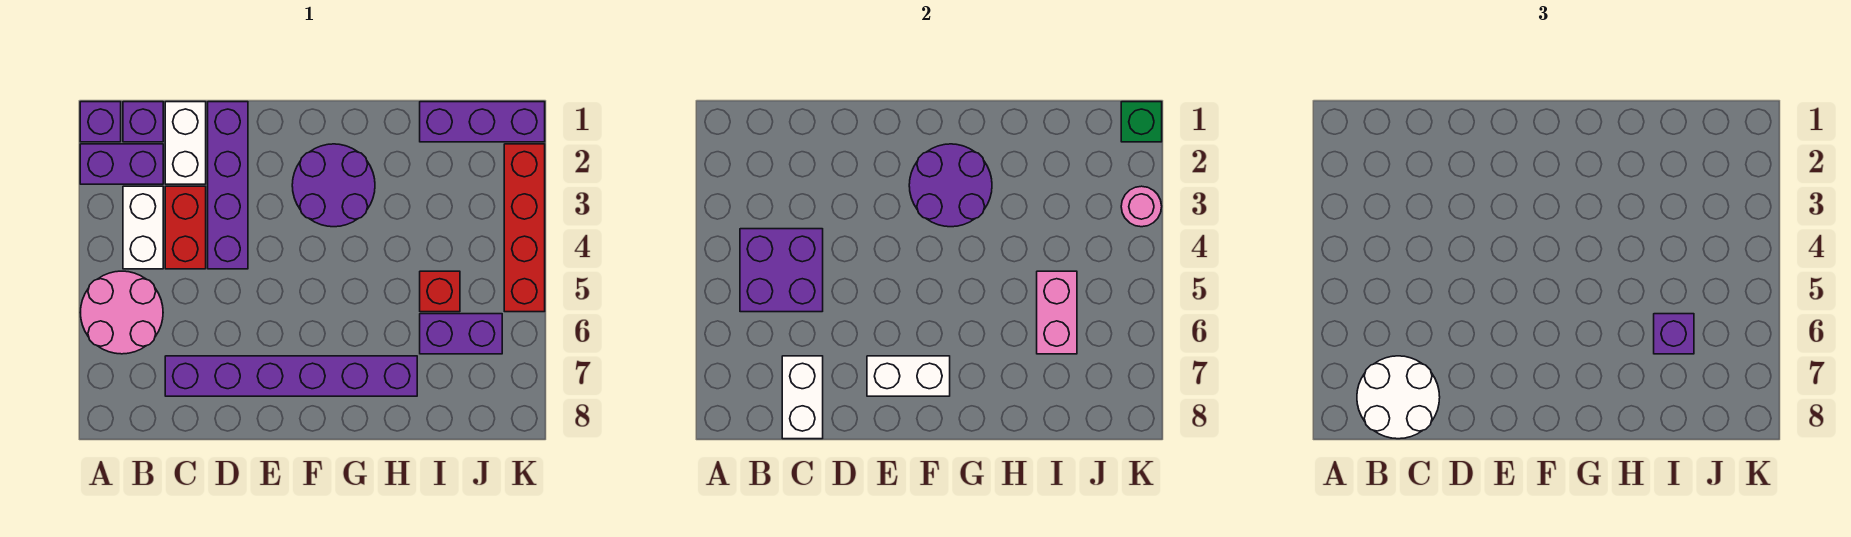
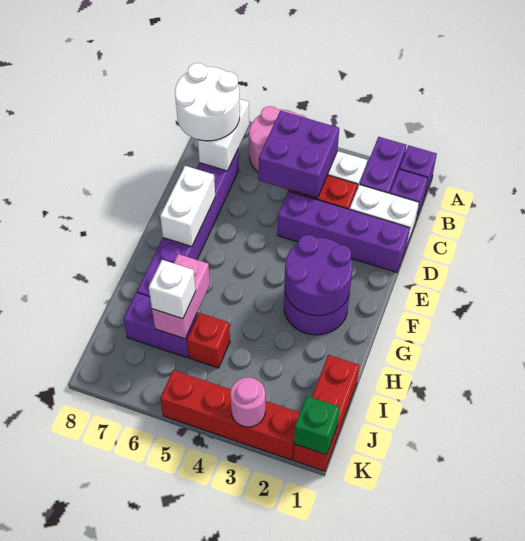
white 1x2 brick [782,356,823,439] -> white 1x2 brick turned to [198,99,249,171]
purple 1x3 brick [420,102,545,142] -> red 1x3 brick [293,355,360,471]
pink 1x2 brick [1037,271,1077,354] -> pink 1x2 brick turned to [152,254,210,339]
purple 1x2 brick [420,314,502,354] -> purple 1x2 brick turned to [124,292,198,357]
purple 1x1 brick [1654,314,1694,354] -> white 1x1 brick [149,260,195,319]

